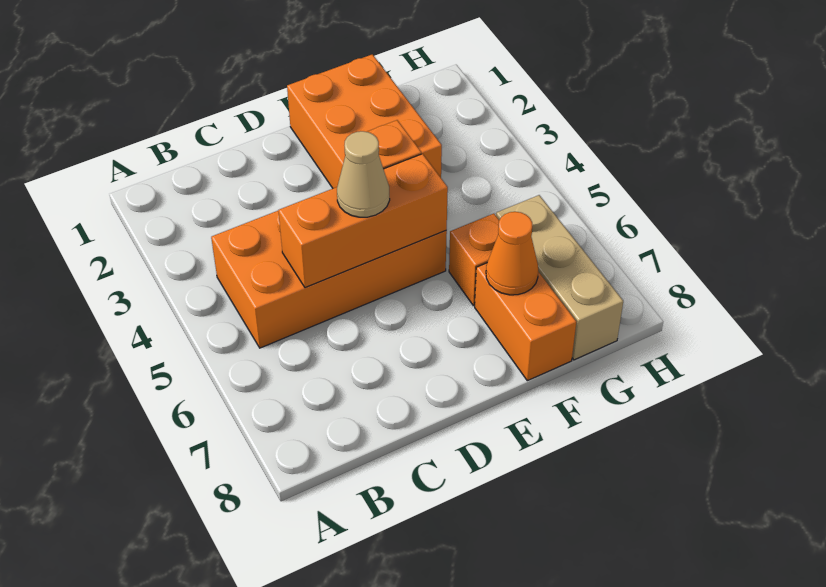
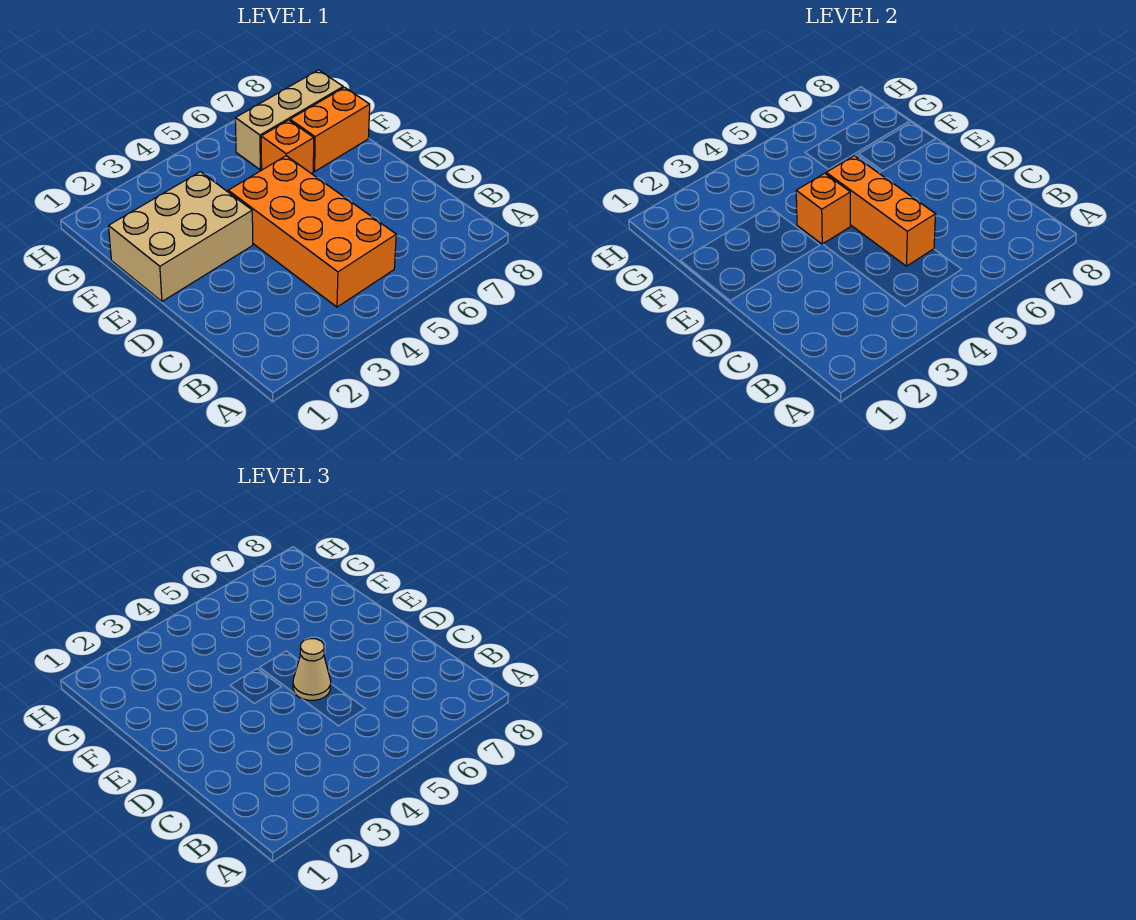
orange 2x3 brick [287,54,442,188] -> tan 2x3 brick [109,172,253,301]
orange 1x1 cone [486,211,538,295] -> none

